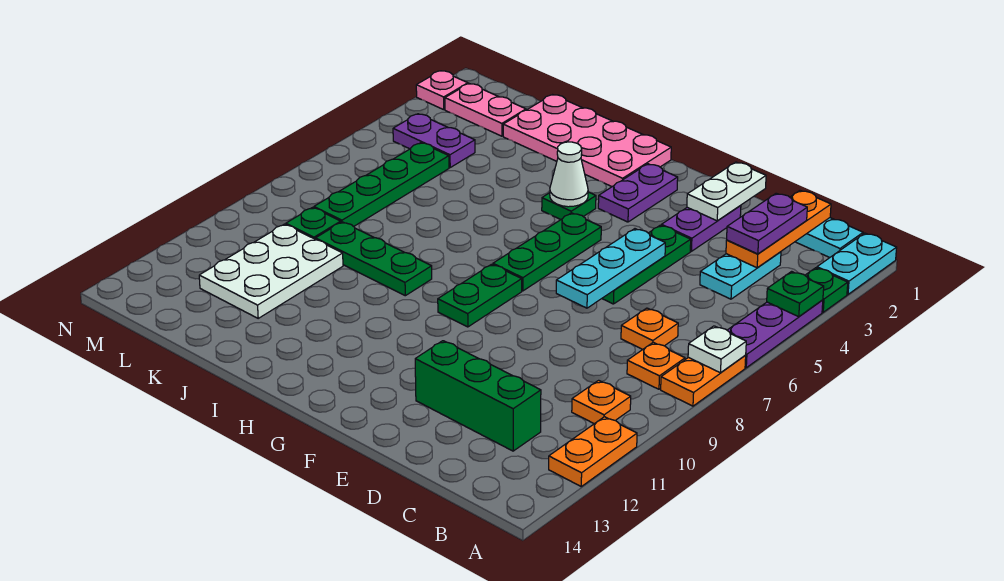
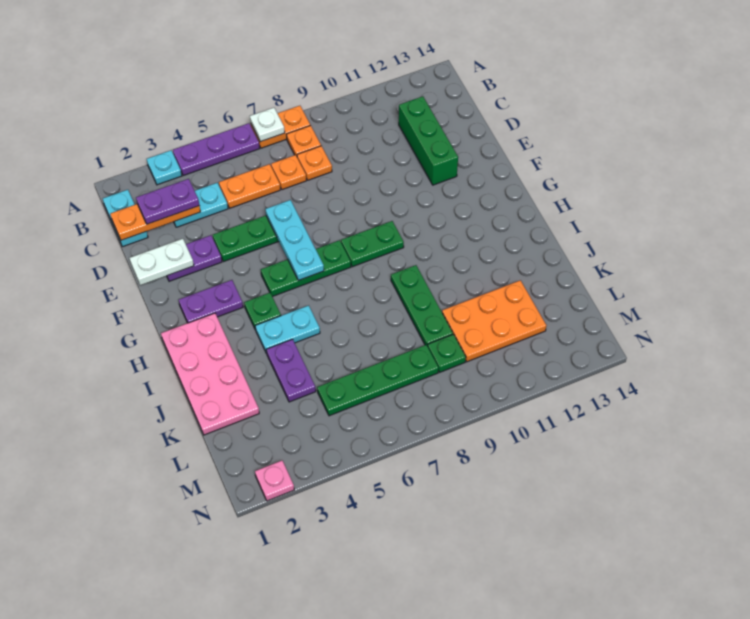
cyan 1x2 plate [817,233,897,294] -> cyan 1x2 plate moved to [255,305,320,353]
green 1x1 plate [805,268,848,312] -> cyan 1x1 plate [147,150,182,185]
green 1x1 plate [767,271,824,317] -> none
orange 1x2 plate [549,417,637,486] -> orange 1x2 plate moved to [219,164,280,208]
orange 1x1 plate [572,380,631,424] -> orange 1x1 plate moved to [297,146,332,180]
cyan 1x3 plate [556,229,665,308] -> cyan 1x3 plate turned to [265,200,324,281]
white 1x1 cone [550,142,588,207] -> none
white 2x3 plate [199,224,343,318] -> orange 2x3 plate [442,280,546,362]
pink 1x2 plate [445,84,526,136] -> none
purple 1x2 plate [393,114,475,167] -> purple 1x2 plate moved to [266,339,316,402]

